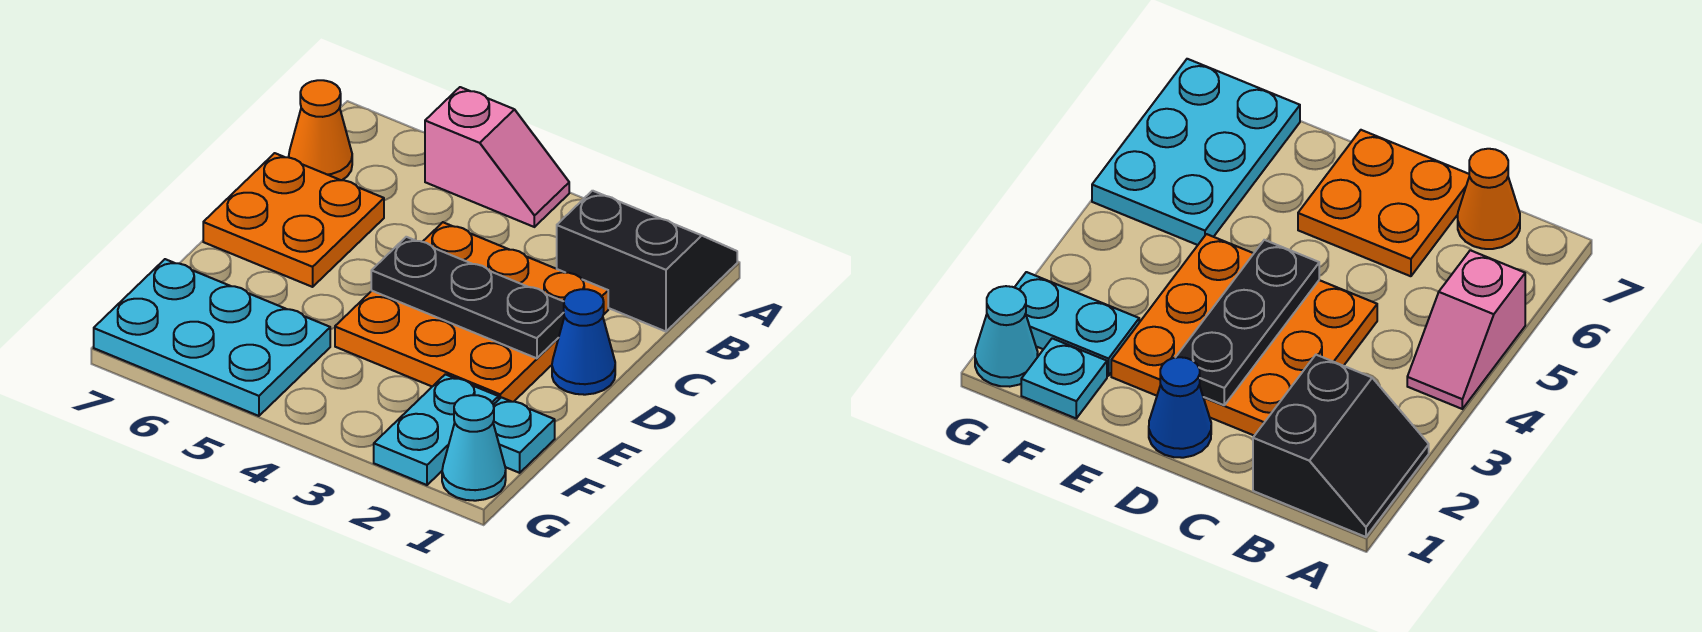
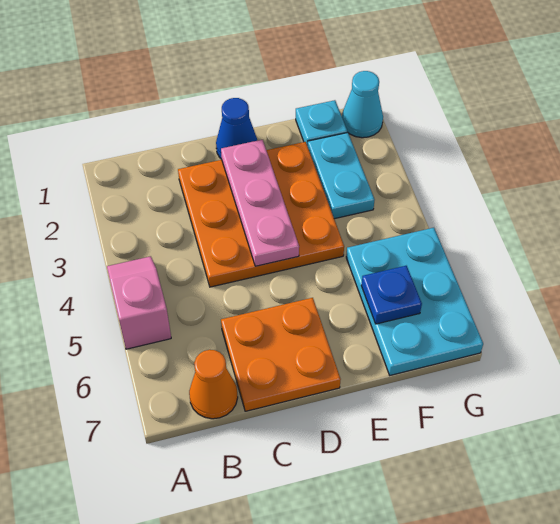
black 2x2 slope [557,191,737,331] -> none
black 1x3 plate [371,237,564,358] -> pink 1x3 plate [221,140,299,266]
cyan 1x2 plate [374,374,499,485] -> cyan 1x2 plate turned to [308,132,374,219]
none -> blue 1x1 plate [361,266,422,324]

